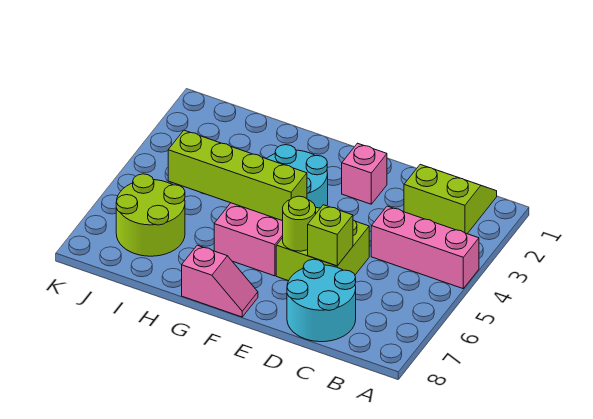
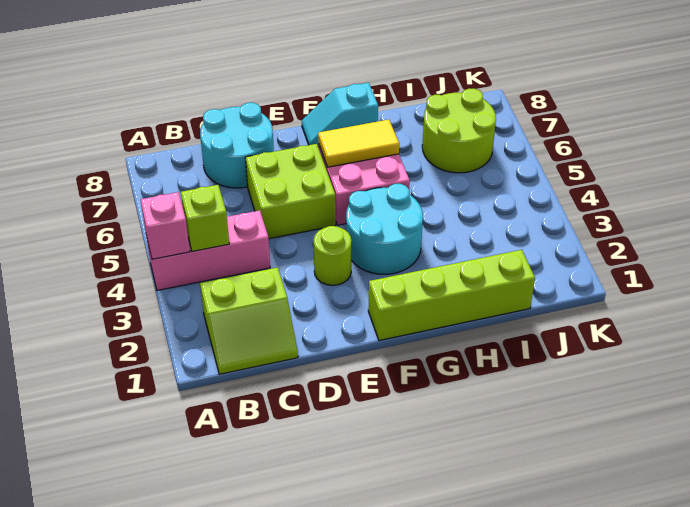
lime 1x1 brick [308,205,353,266] -> lime 1x1 brick moved to [181,185,229,252]
pink 1x1 brick [342,143,387,204] -> pink 1x1 brick moved to [140,192,190,259]
lime 1x1 round brick [283,196,316,251] -> lime 1x1 round brick moved to [314,226,351,285]
lime 1x4 brick [168,130,307,221] -> lime 1x4 brick moved to [368,250,535,341]
none -> yellow 1x2 tile [318,120,399,167]
pink 1x2 slope [182,245,258,317] -> cyan 1x2 slope [302,83,378,147]

